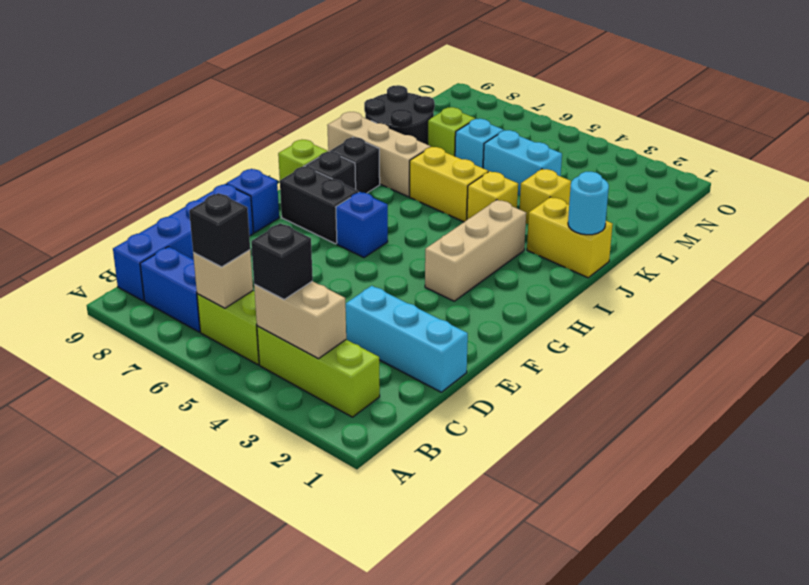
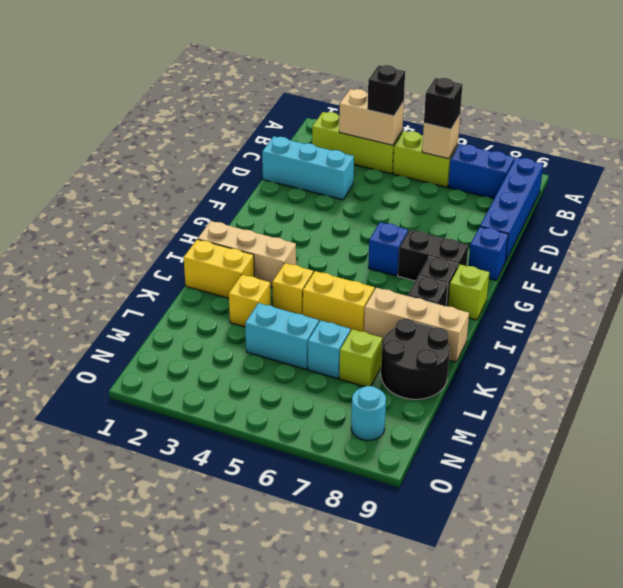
tan 1x3 brick [425,200,526,301] -> tan 1x3 brick turned to [198,221,296,287]
cyan 1x1 round brick [568,172,609,235] -> cyan 1x1 round brick moved to [351,386,386,440]

